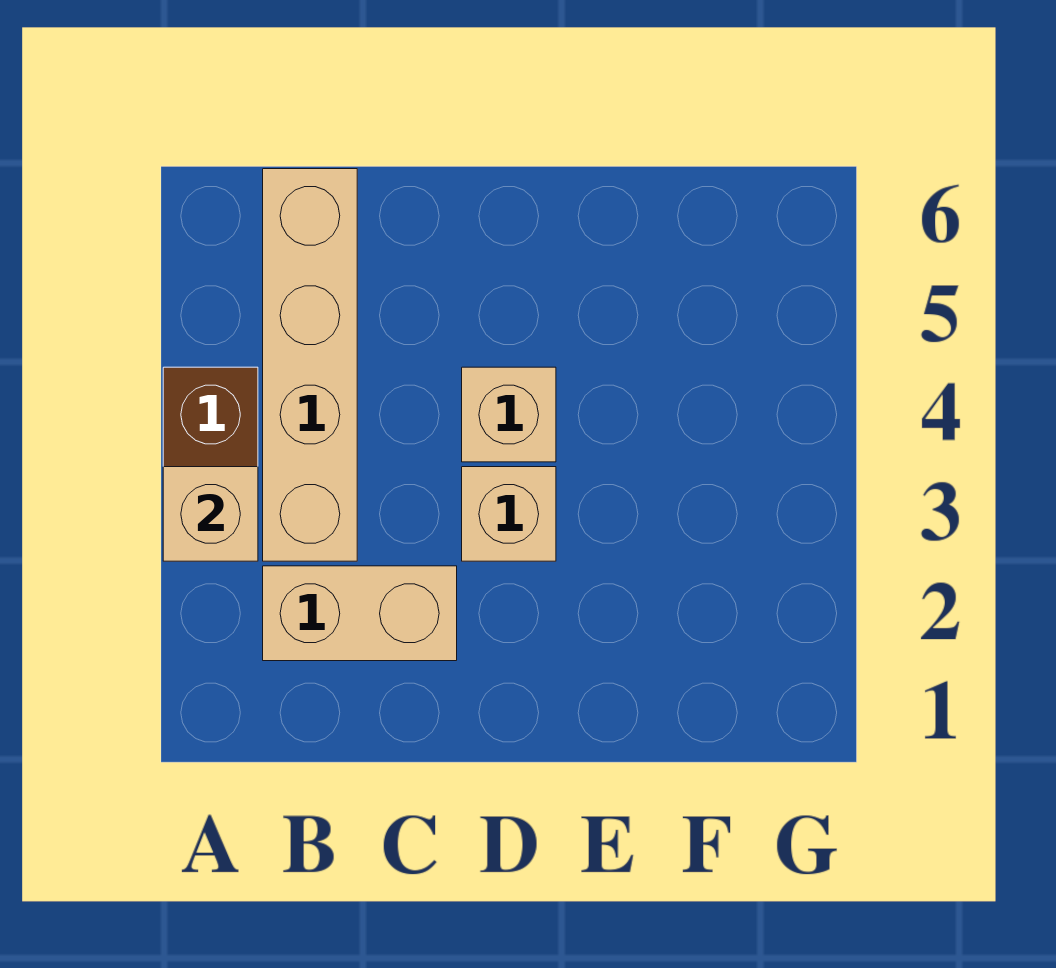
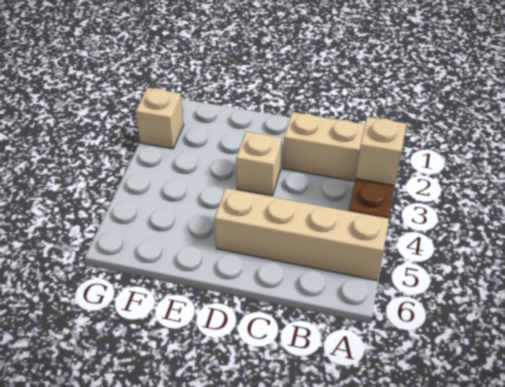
tan 1x4 brick [263,169,357,561] -> tan 1x4 brick turned to [215,188,389,281]
tan 1x1 brick [462,367,556,462] -> tan 1x1 brick moved to [135,88,184,149]

